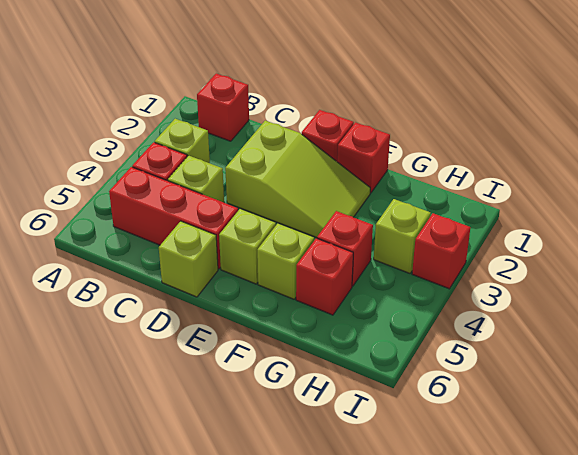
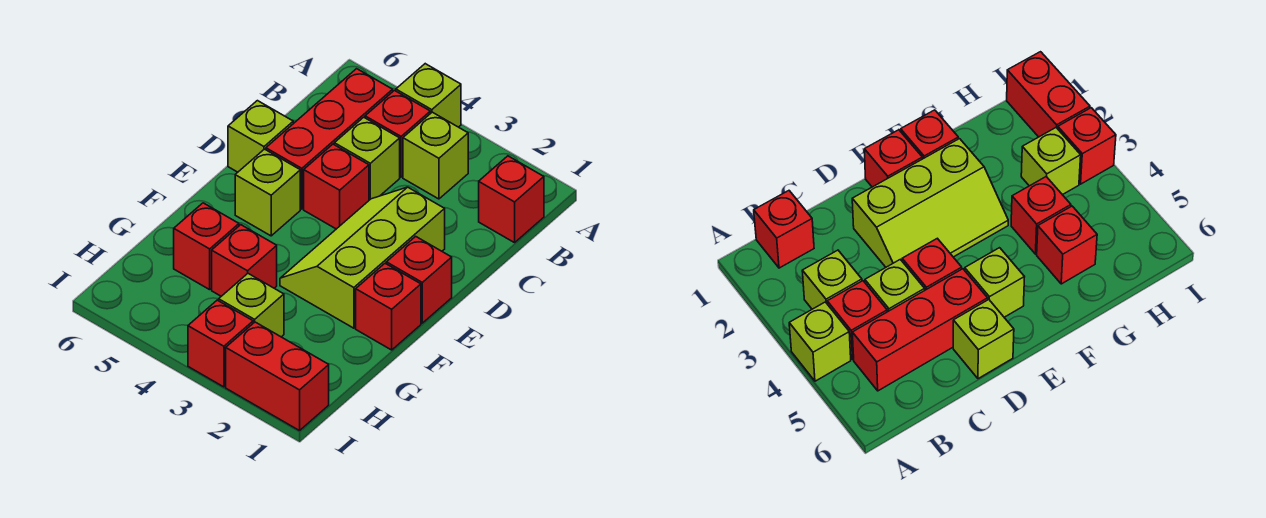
lime 2x3 slope [225,121,370,238] -> lime 2x3 slope turned to [280,187,445,328]
none -> red 1x1 brick [304,144,369,229]
lime 1x1 brick [257,223,314,299] -> lime 1x1 brick moved to [396,64,461,127]
none -> red 1x2 brick [226,322,329,431]

